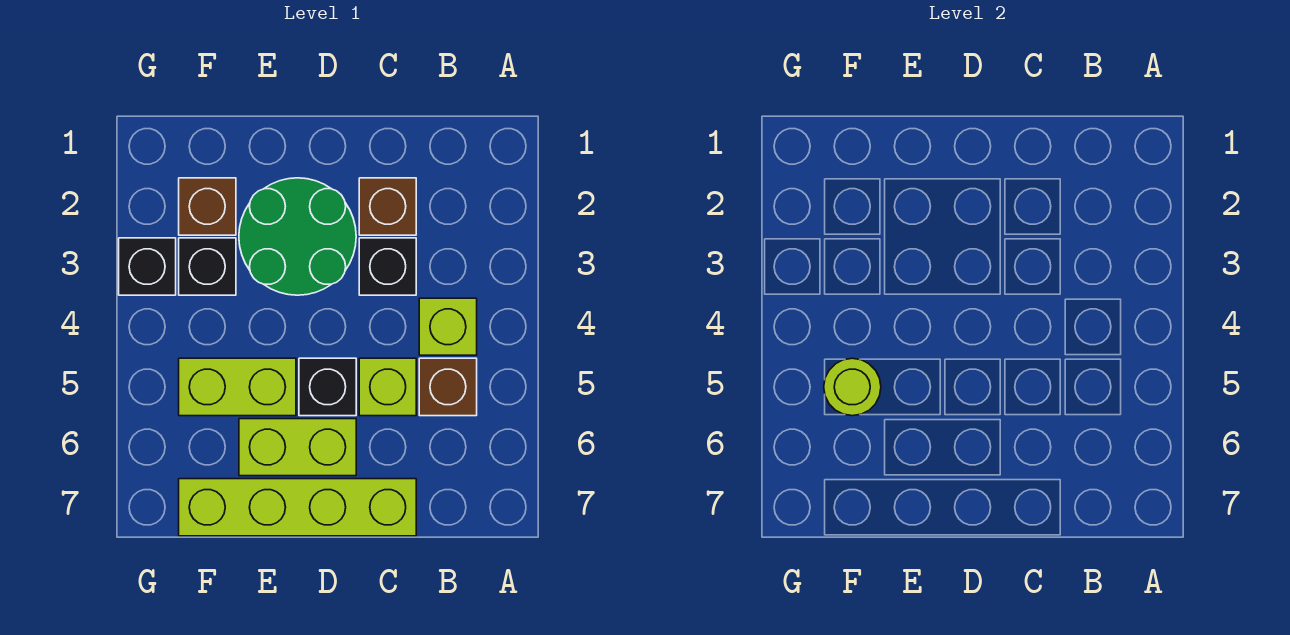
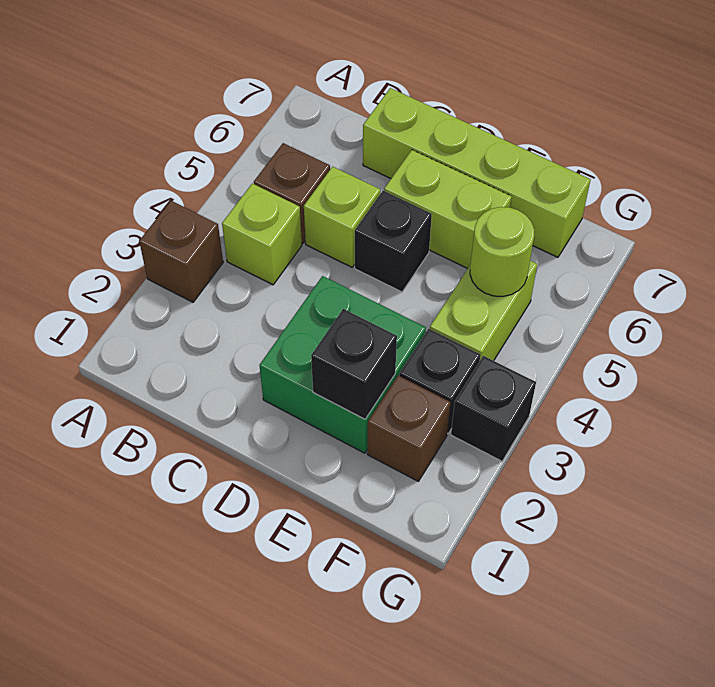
brown 1x1 brick [359,178,416,235] -> brown 1x1 brick moved to [139,201,223,302]
black 1x1 brick [359,238,416,295] -> black 1x1 brick moved to [311,309,397,419]
green 2x2 round brick [239,178,356,295] -> green 2x2 brick [259,276,426,453]
lime 1x2 brick [179,358,296,416] -> lime 1x2 brick turned to [430,261,537,361]

